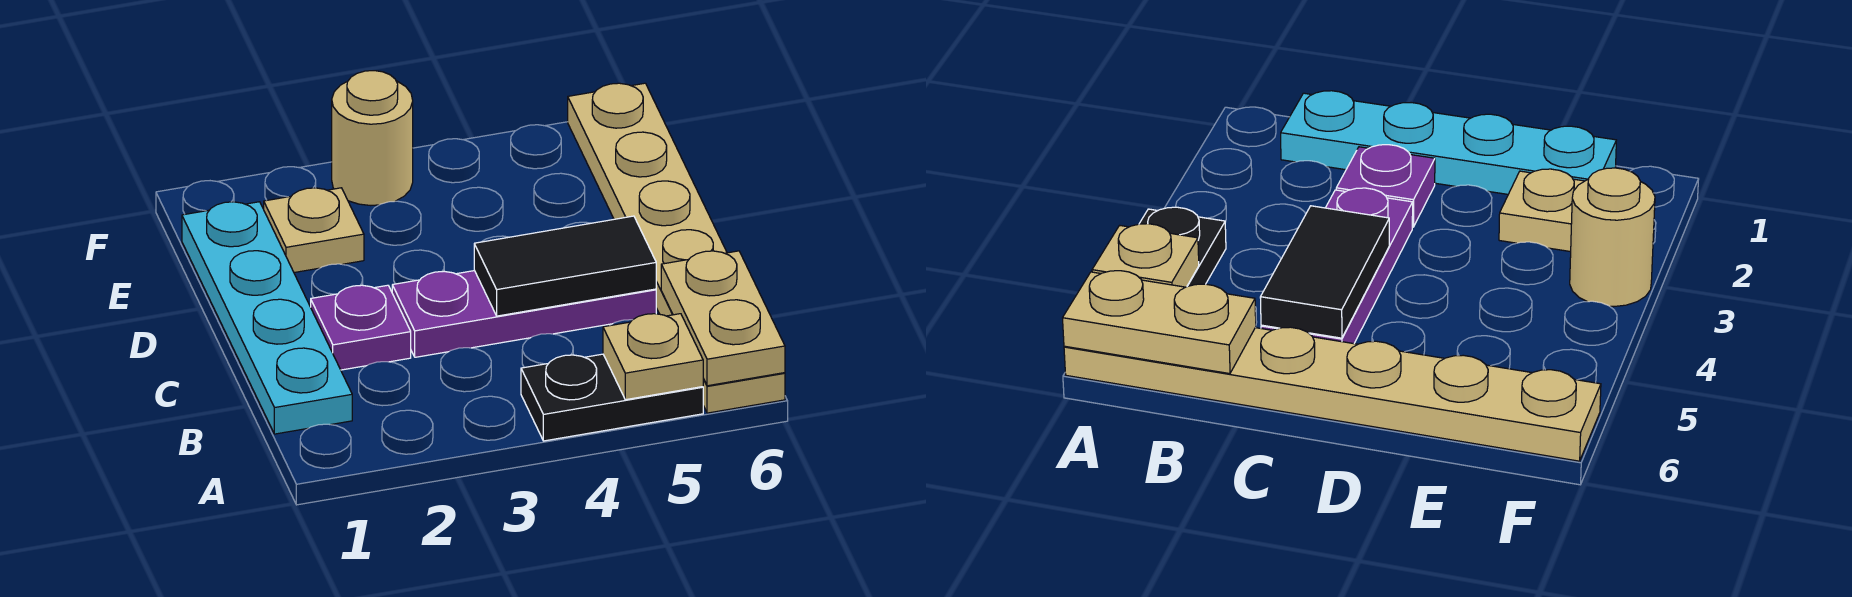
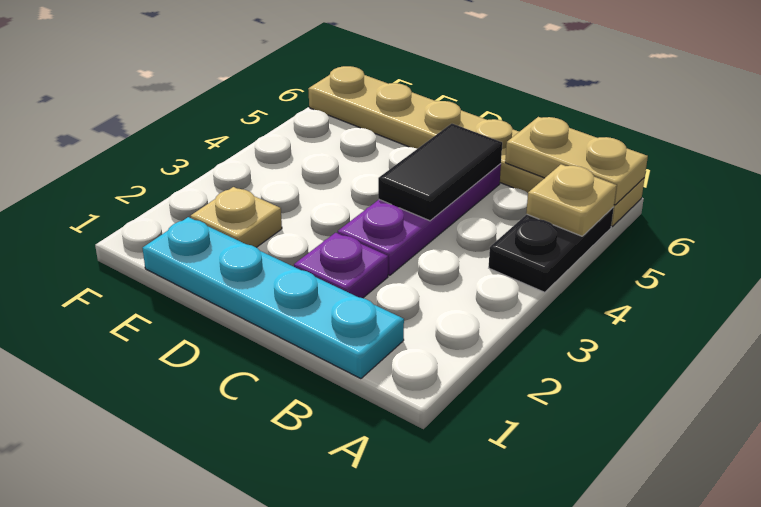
tan 1x1 round brick [332,71,413,206] -> none

